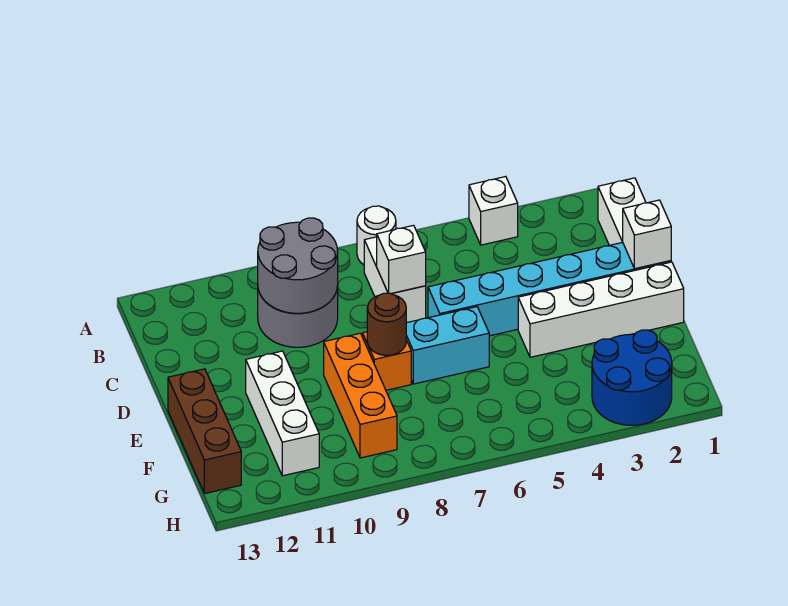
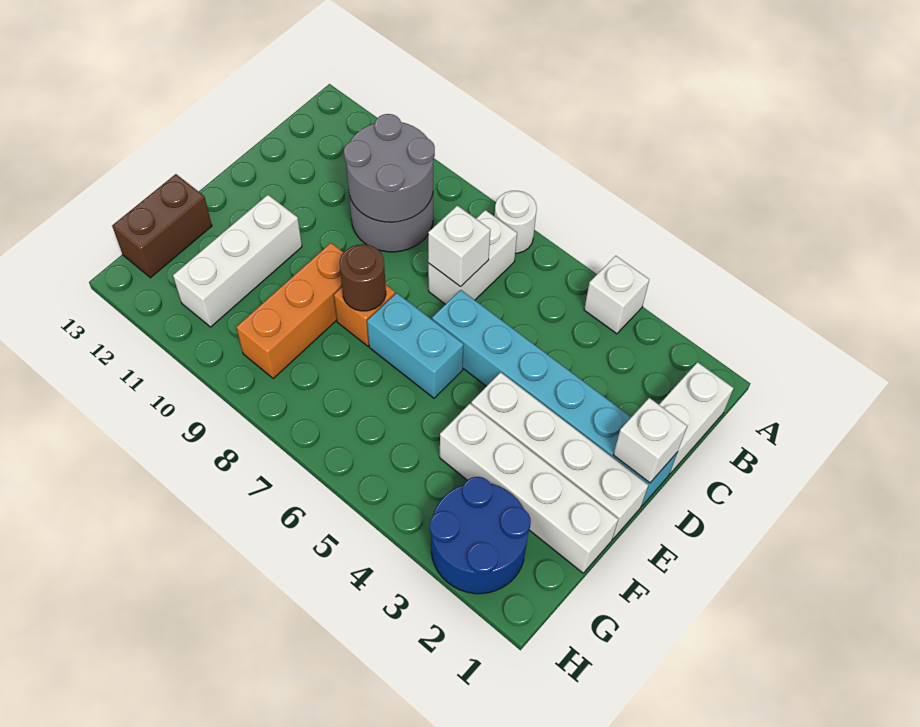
brown 1x3 brick [168,369,241,494] -> brown 1x2 brick [112,174,212,278]
none -> white 1x4 brick [440,404,618,573]

